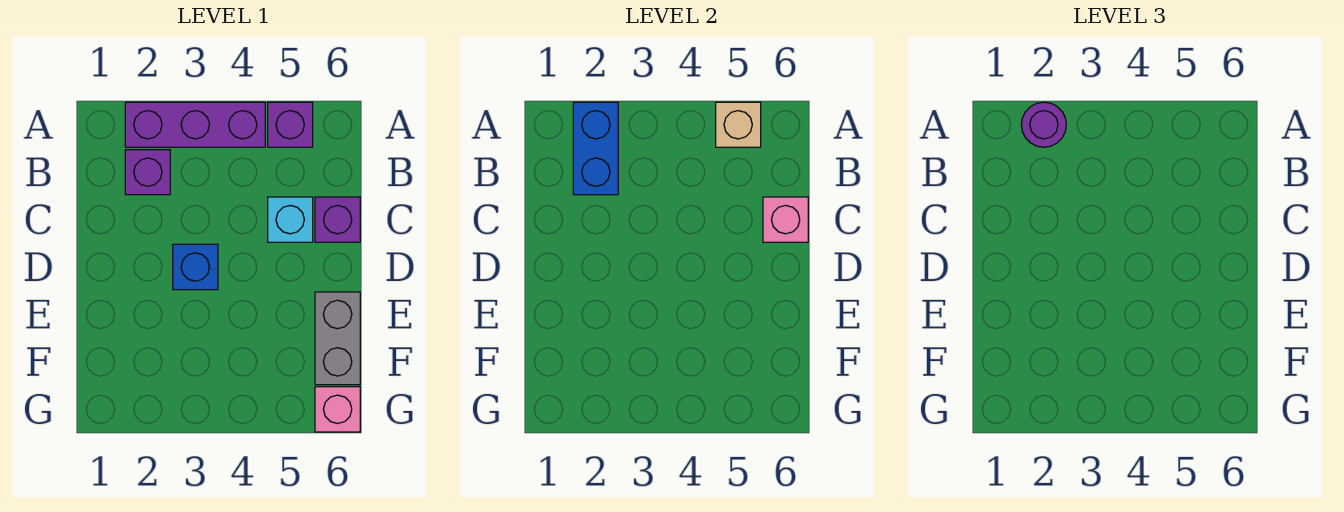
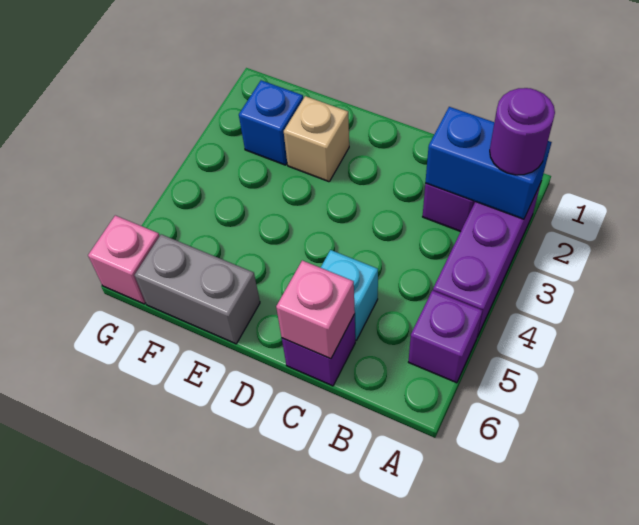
tan 1x1 brick [716,102,761,147] -> tan 1x1 brick moved to [284,96,349,182]
blue 1x1 brick [173,244,218,290] -> blue 1x1 brick moved to [239,80,303,165]

